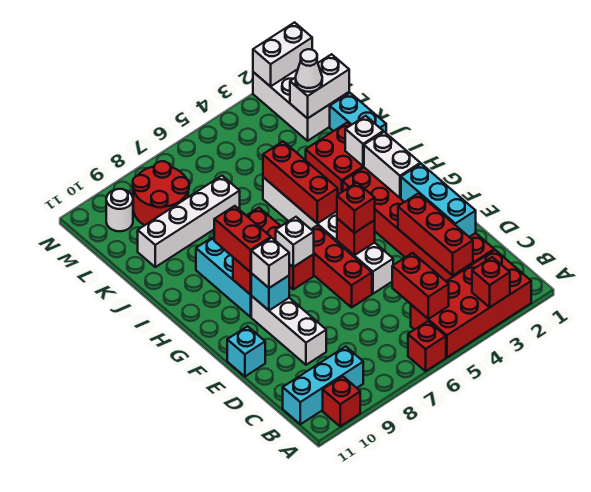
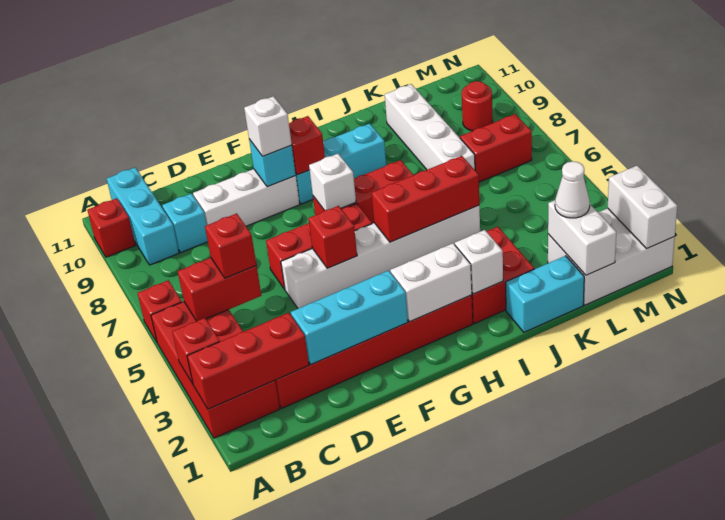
red 1x3 brick [398,193,473,276] -> red 1x3 brick moved to [187,313,309,409]
cyan 1x1 brick [227,326,265,376] -> cyan 1x1 brick moved to [162,194,208,252]
red 1x1 brick [337,183,375,233] -> red 1x1 brick moved to [205,213,257,278]
red 1x2 brick [214,206,271,272] -> red 1x2 brick moved to [460,114,532,182]
red 2x2 round brick [133,161,189,225] -> red 1x1 round brick [462,81,493,131]
white 1x1 round brick [106,189,133,231] -> none

